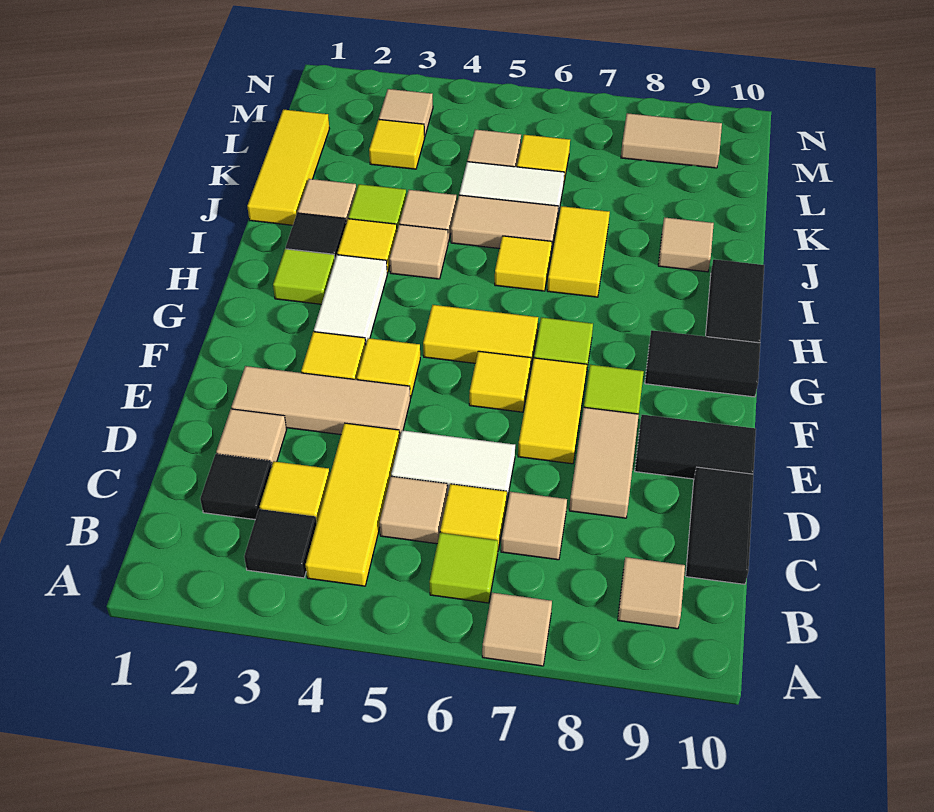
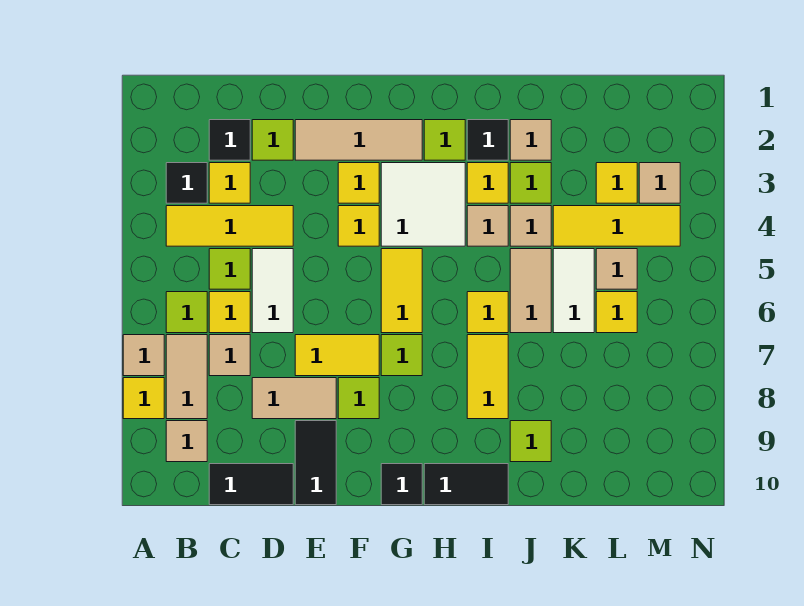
tan 1x1 tile [380,476,447,544] -> lime 1x1 tile [209,249,250,289]
tan 1x1 tile [216,409,286,467] -> lime 1x1 tile [252,120,293,160]
tan 1x3 tile [231,366,410,438] -> tan 1x3 tile turned to [295,120,422,160]
yellow 1x1 tile [469,351,531,412] -> yellow 1x1 tile moved to [123,378,164,419]
white 1x2 tile [314,255,387,344] -> white 2x2 tile [381,163,465,246]
black 1x2 tile [645,330,760,397] -> black 1x1 tile [381,464,422,505]
yellow 1x2 tile [547,206,610,297] -> yellow 1x2 tile turned to [467,335,508,419]
yellow 1x3 tile [247,110,329,225] -> yellow 1x3 tile moved to [553,206,680,246]
tan 1x1 tile [658,217,714,272] -> lime 1x1 tile [510,421,551,462]
tan 1x2 tile [621,113,722,168] -> tan 1x2 tile moved to [166,335,207,419]

